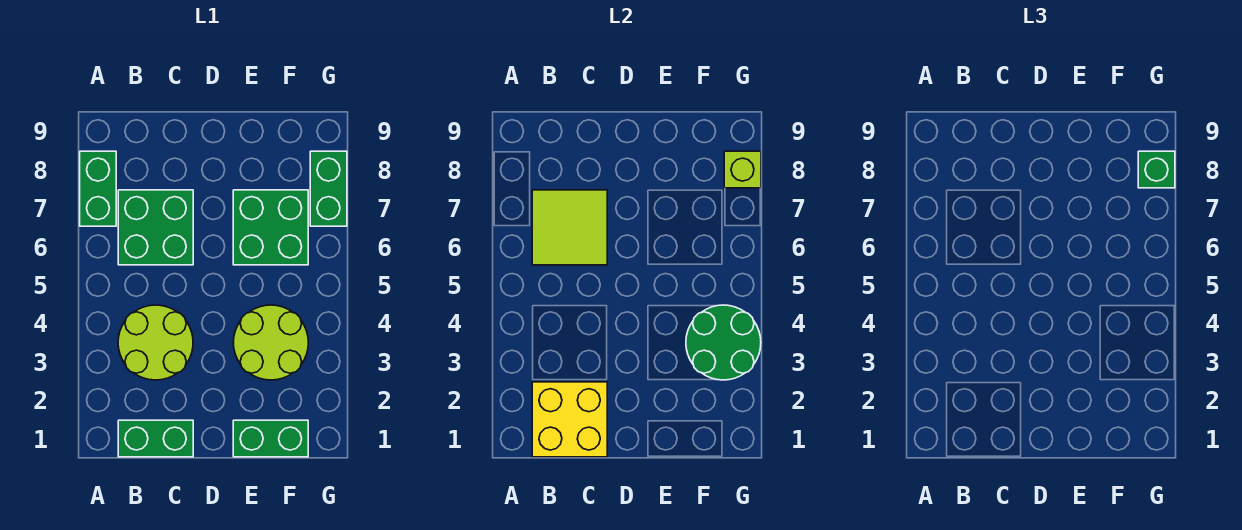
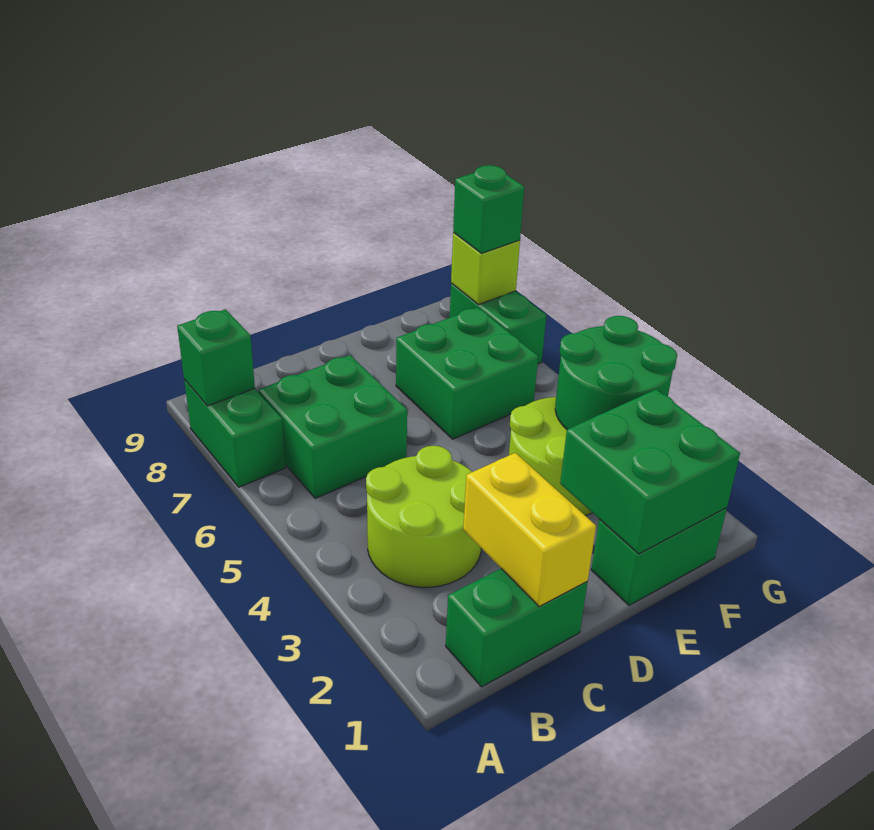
none -> green 1x1 brick [177,309,255,406]
yellow 2x2 brick [532,382,607,457] -> yellow 1x2 brick [463,453,596,606]
lime 2x2 tile [532,190,607,265] -> none
none -> green 2x2 brick [560,389,740,554]

